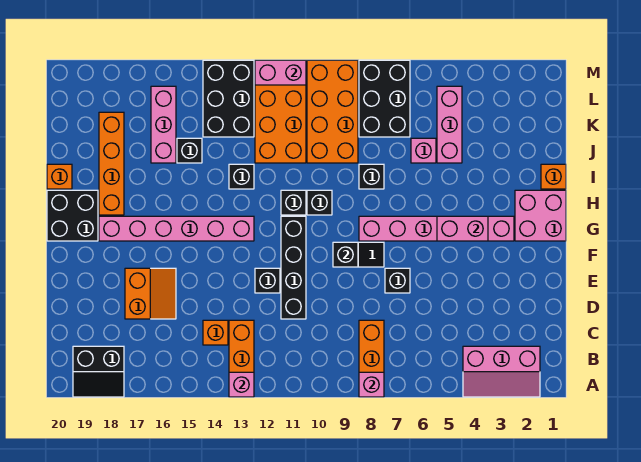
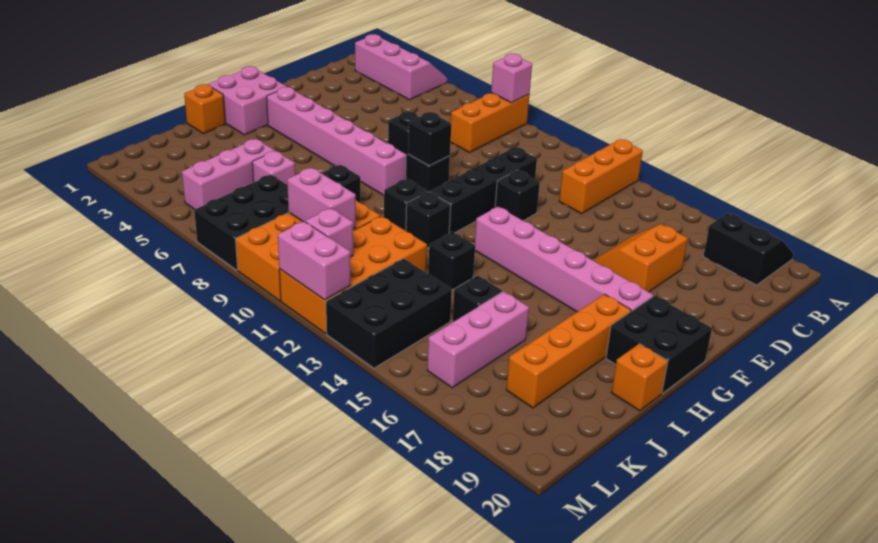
pink 1x1 brick [229,372,254,397] -> pink 1x1 brick moved to [305,208,353,257]
orange 1x1 brick [203,320,228,345] -> none
pink 1x2 brick [437,216,488,241] -> pink 1x2 brick moved to [287,168,356,229]

